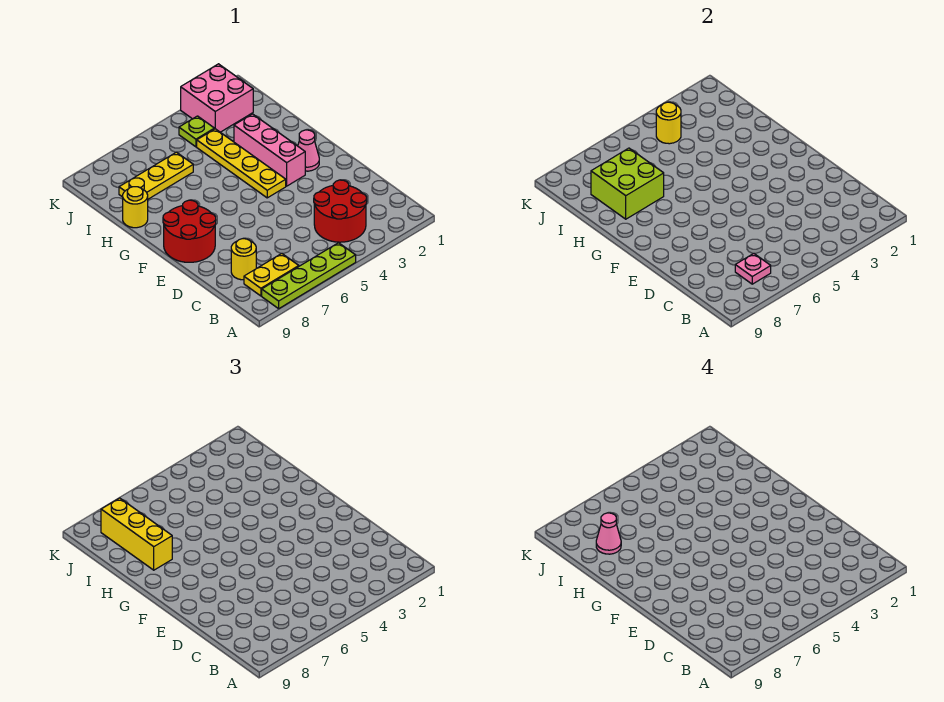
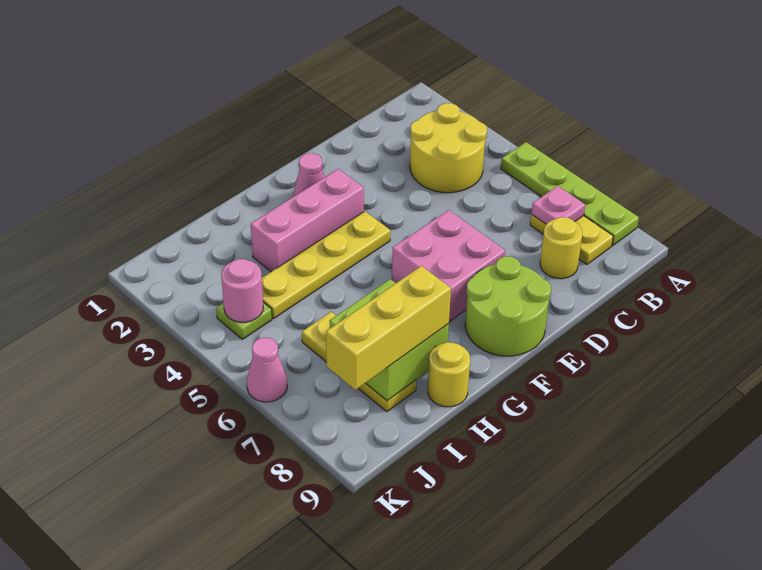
red 2x2 round brick [314,180,367,242] -> yellow 2x2 round brick [410,103,487,193]
red 2x2 round brick [163,200,216,262] -> lime 2x2 round brick [465,256,551,356]
pink 1x1 cone [596,513,621,554] -> pink 1x1 cone moved to [247,338,287,402]
pink 2x2 brick [181,64,253,132] -> pink 2x2 brick moved to [392,210,505,322]
yellow 1x1 round brick [656,102,681,144] -> pink 1x1 round brick [221,259,263,322]

